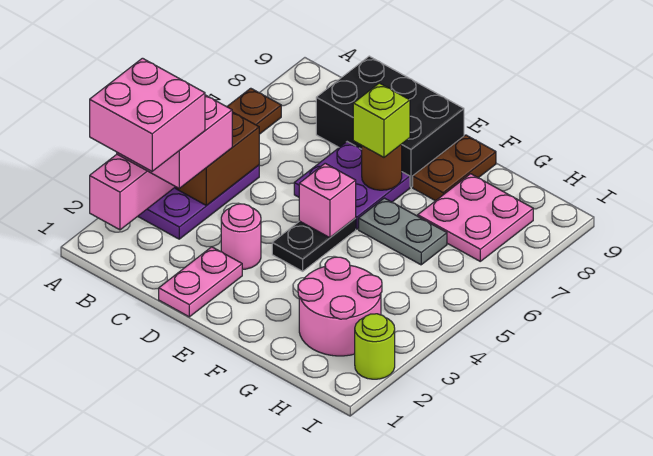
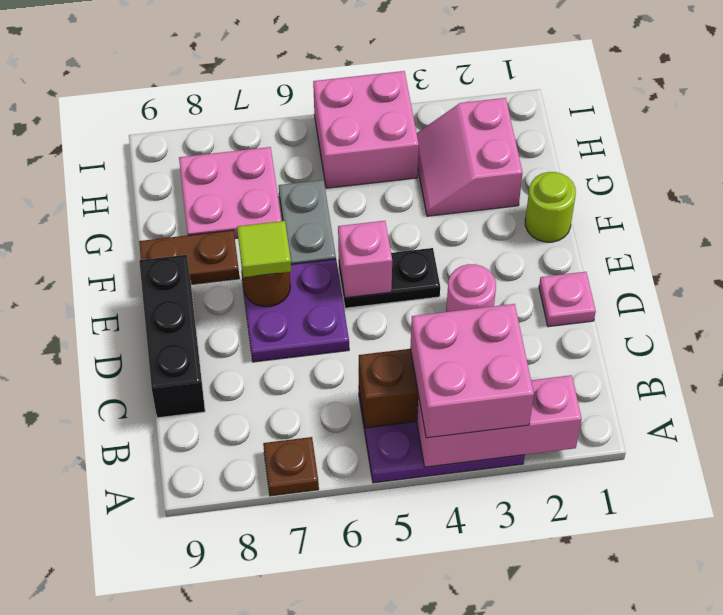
pink 2x2 brick [90,58,205,171] -> pink 2x2 brick moved to [313,71,419,188]
black 2x3 brick [316,56,464,187] -> black 1x3 brick [139,255,205,418]
pink 1x2 plate [159,247,242,317] -> pink 1x1 plate [539,272,596,327]
lime 1x1 brick [353,83,410,157] -> lime 1x1 tile [237,221,291,277]
pink 2x2 round brick [298,257,382,356] -> pink 2x2 slope [417,98,523,216]
lime 1x1 round brick [355,314,395,379] -> lime 1x1 round brick moved to [525,172,576,242]

